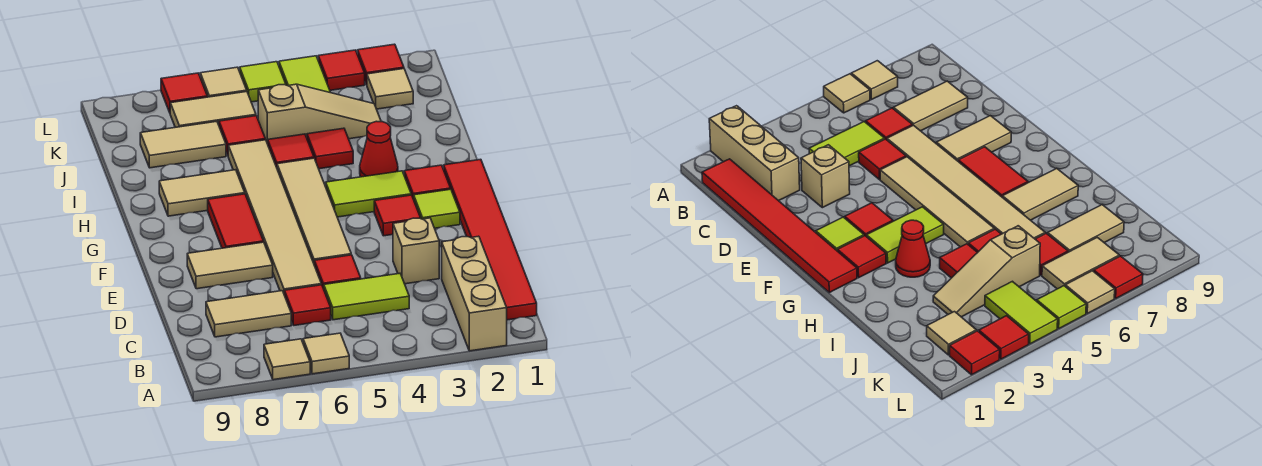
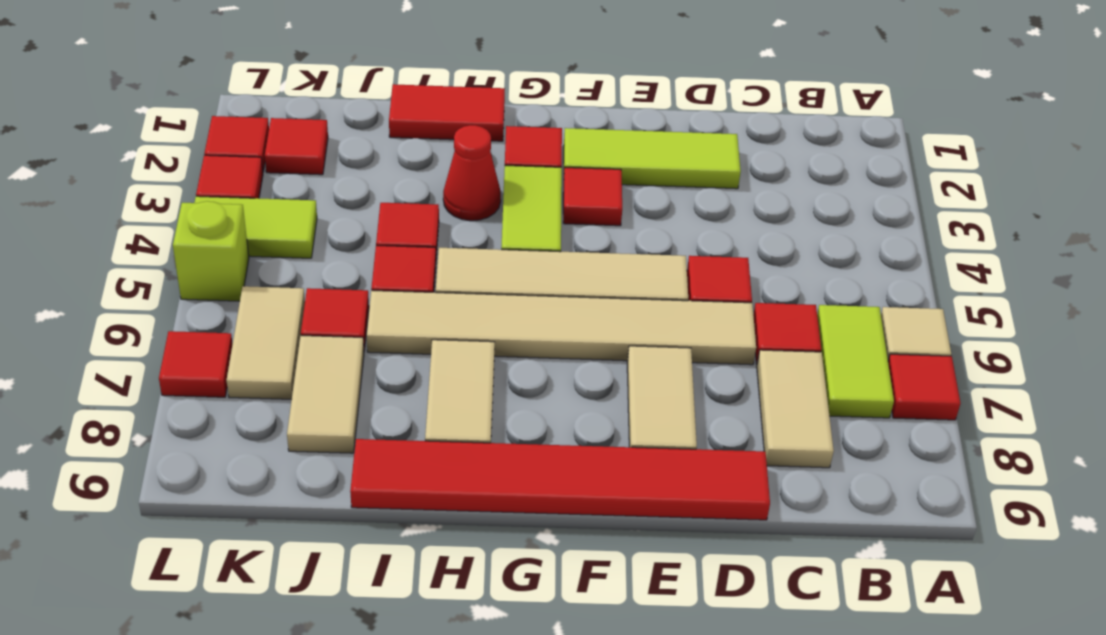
tan 1x3 brick [442,236,507,351] -> none
tan 1x1 tile [264,339,310,380] -> red 1x1 tile [888,354,960,420]
red 1x6 tile [444,159,537,320] -> red 1x6 tile moved to [350,439,770,520]
lime 1x2 tile [324,273,409,320] -> lime 1x2 tile moved to [817,305,894,418]
tan 1x1 brick [393,218,439,284] -> none
lime 1x1 tile [414,189,460,228] -> lime 1x3 tile [564,128,741,189]
red 1x2 tile [208,194,263,248] -> red 1x2 tile moved to [389,84,505,141]
tan 1x3 slope [258,84,381,144] -> none
tan 1x1 tile [367,69,413,109] -> red 1x1 tile [265,118,328,175]
lime 1x1 tile [240,62,286,102] -> lime 1x1 brick [173,201,249,301]
tan 1x1 tile [200,67,247,97] -> none

